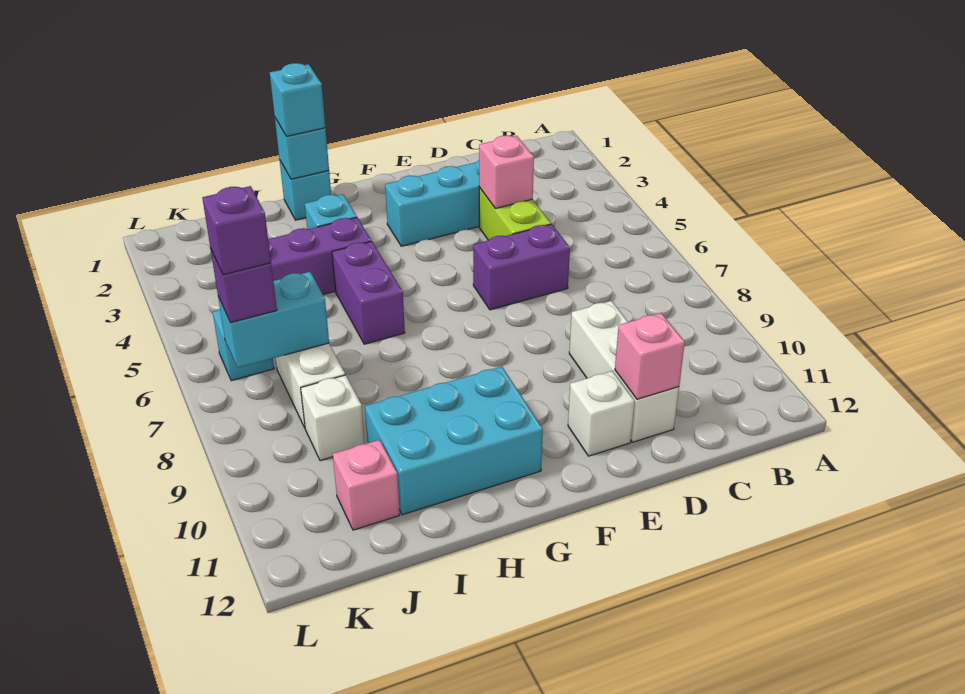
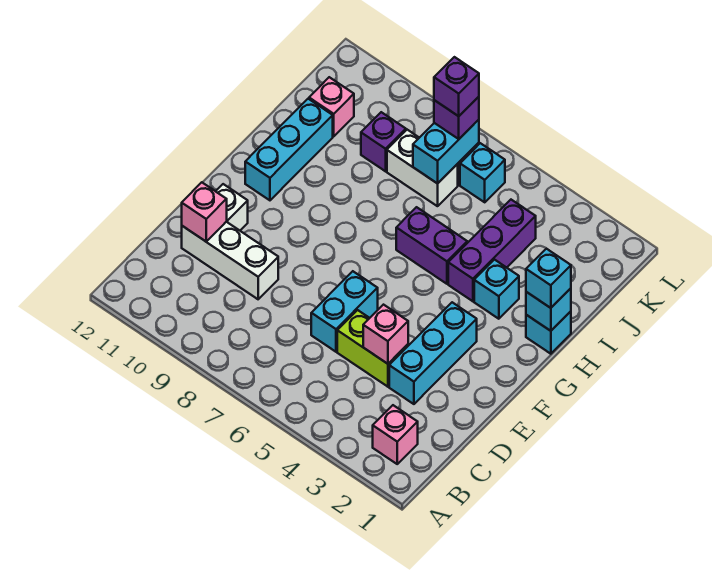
none -> pink 1x1 brick [373,405,418,464]
purple 1x2 brick [473,224,570,310] -> cyan 1x2 brick [311,271,378,352]
cyan 2x3 brick [365,367,543,515] -> cyan 1x3 brick [245,99,333,200]
white 1x1 brick [301,375,365,461] -> purple 1x1 brick [361,112,406,171]

